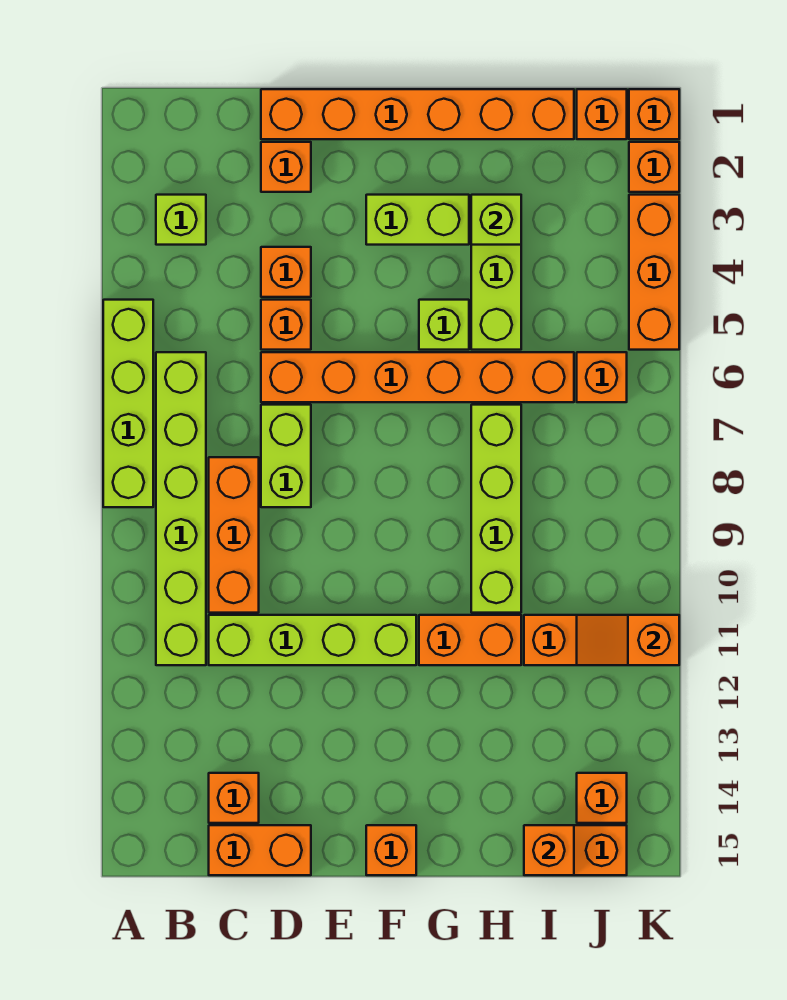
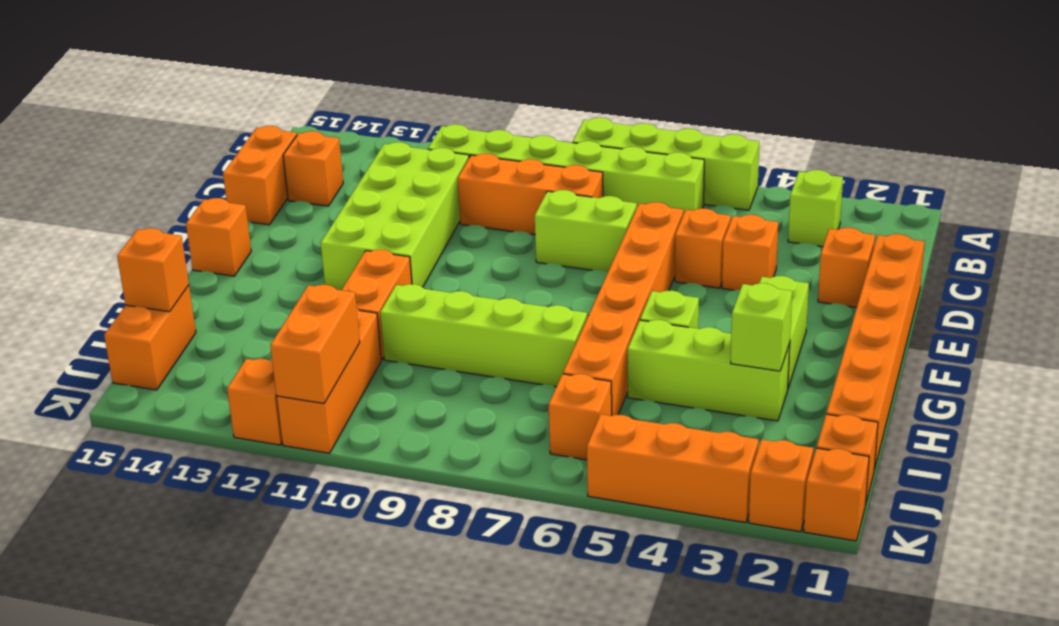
lime 1x4 brick [209,615,416,665] -> lime 2x4 brick [321,142,469,290]
orange 1x2 slope [577,615,679,665] -> orange 1x2 brick [270,285,360,404]
orange 1x1 brick [577,773,627,823] -> orange 1x1 brick moved to [227,359,282,445]

